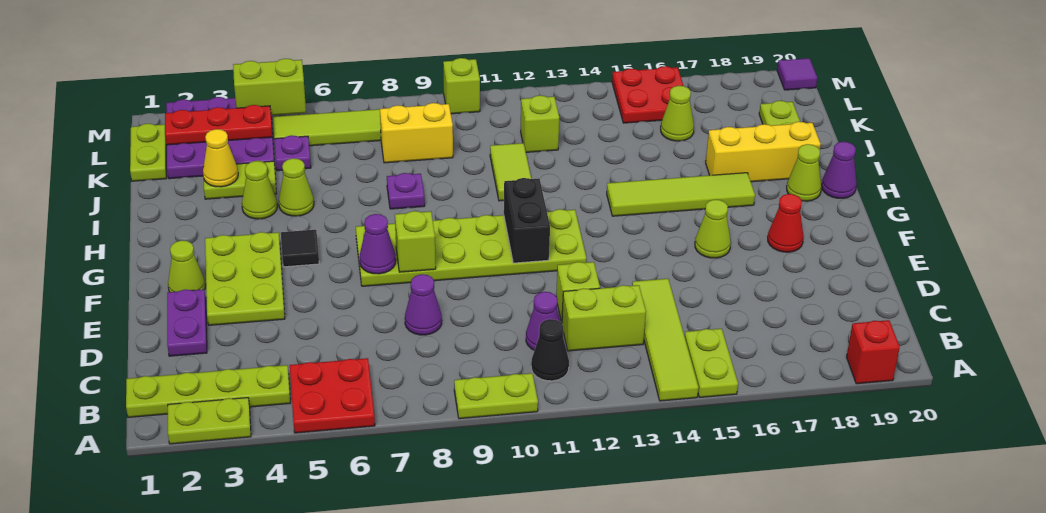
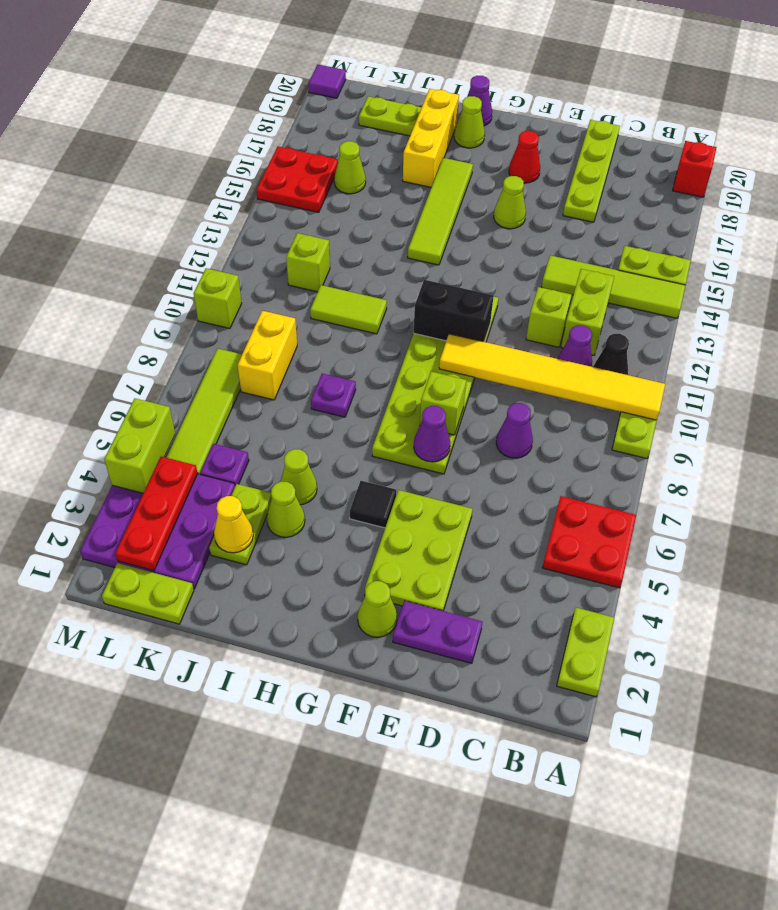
none -> yellow 1x6 tile [439,334,665,420]
lime 1x4 plate [126,365,290,417] -> lime 1x4 plate moved to [563,120,620,222]
lime 2x3 plate [205,232,285,325] -> lime 2x3 plate turned to [365,490,472,611]

